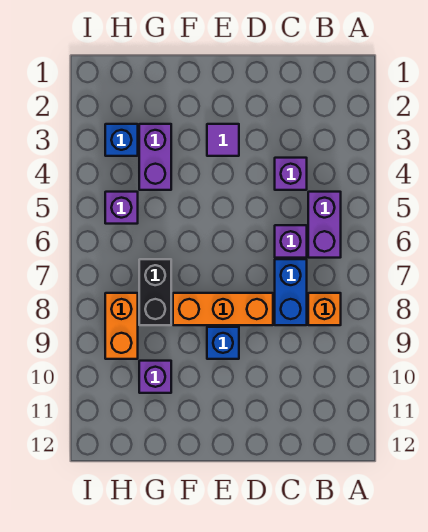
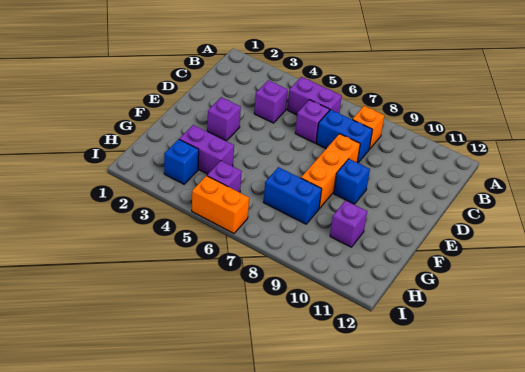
purple 1x1 tile [207,124,239,156] -> purple 1x1 brick [207,97,241,141]
black 1x2 brick [139,259,171,325] -> blue 1x2 brick [264,167,322,224]
orange 1x2 brick [105,293,138,359] -> orange 1x2 brick moved to [192,176,249,233]

